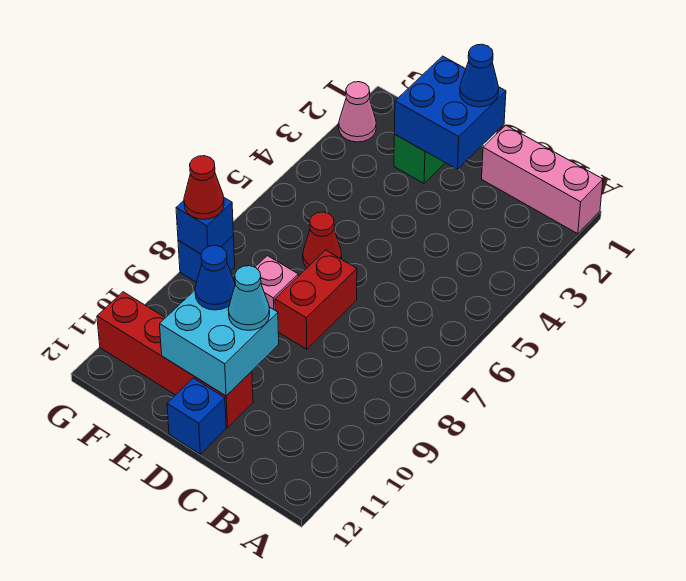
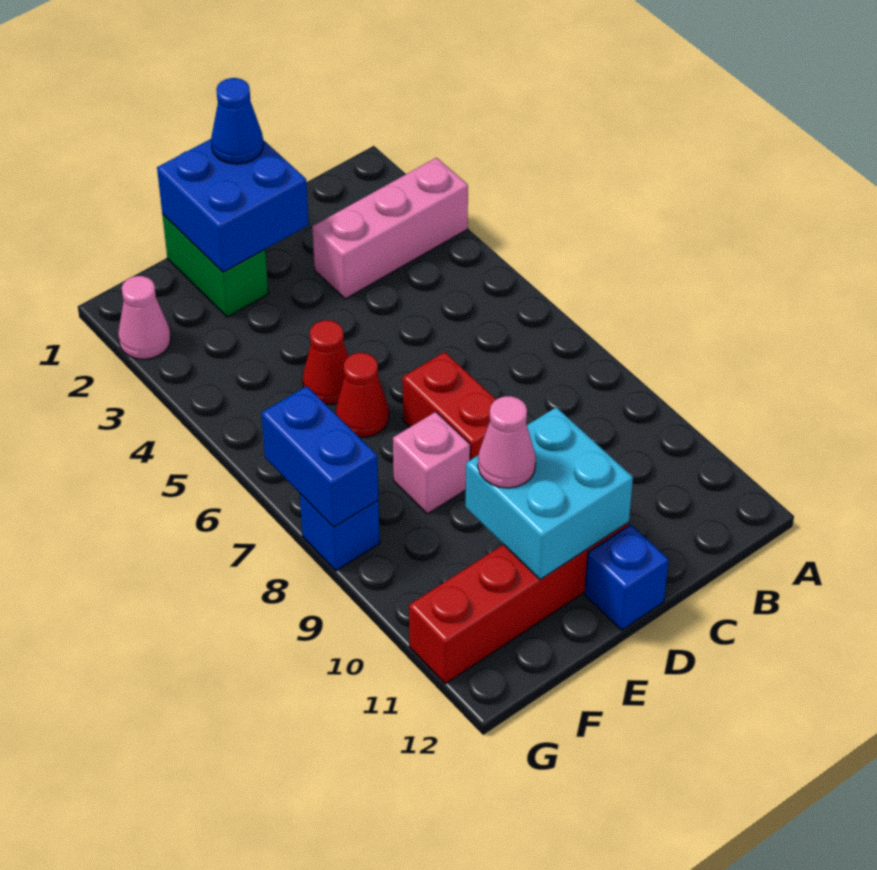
pink 1x3 brick [482,125,603,234] -> pink 1x3 brick moved to [312,158,468,299]
cyan 1x1 cone [228,266,270,330] -> none
blue 1x1 cone [195,245,235,310] -> pink 1x1 cone [478,396,536,488]
blue 1x1 brick [176,198,234,254] -> blue 1x2 brick [261,386,378,527]
red 1x1 cone [184,156,224,219] -> red 1x1 cone moved to [303,320,348,404]

